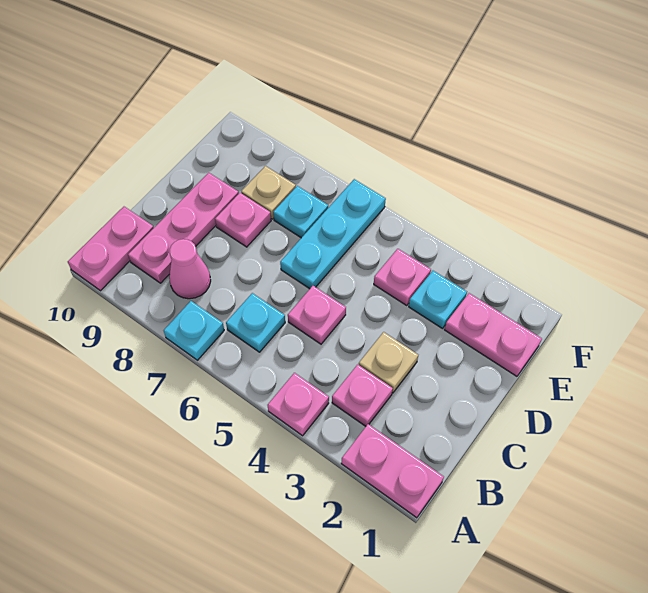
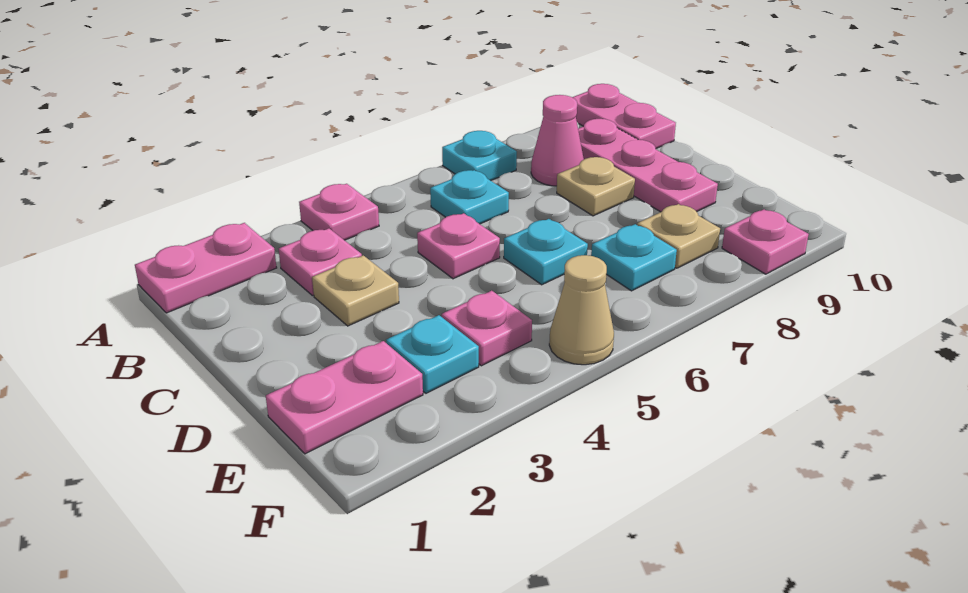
none -> tan 1x1 plate [557,157,635,216]
cyan 1x3 plate [280,179,386,289] -> cyan 1x1 plate [504,219,588,285]
pink 1x1 plate [215,193,271,247] -> pink 1x1 plate moved to [722,209,809,274]
none -> tan 1x1 cone [549,255,614,365]

